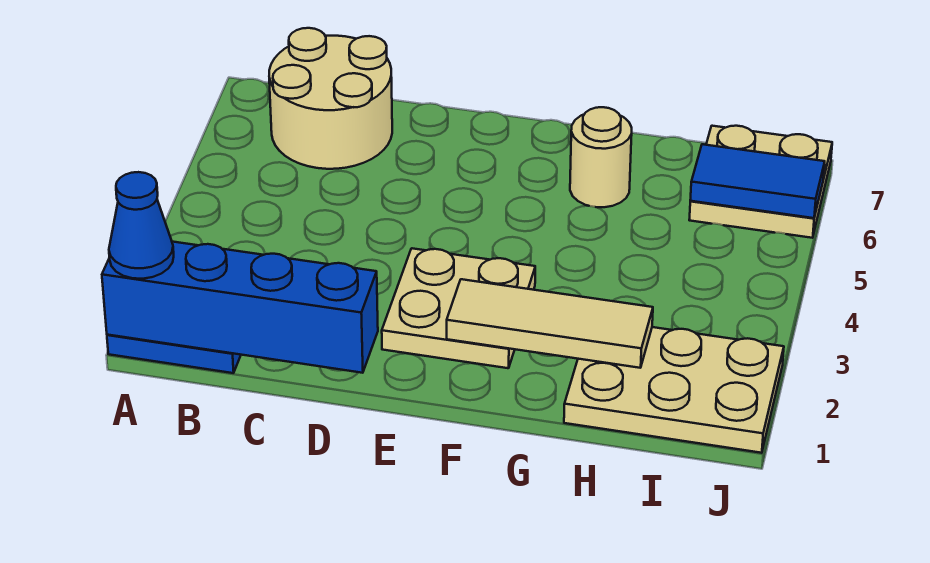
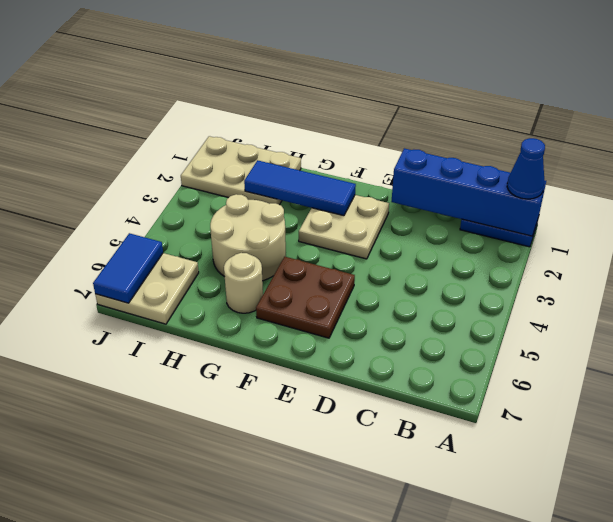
tan 2x2 round brick [269,28,392,169] -> tan 2x2 round brick moved to [210,194,286,281]
none -> brown 2x2 plate [256,257,355,338]
tan 1x3 tile [447,279,653,368] -> blue 1x3 tile [244,160,356,216]
blue 1x2 tile [690,144,825,218] -> blue 1x2 tile turned to [93,233,163,303]

